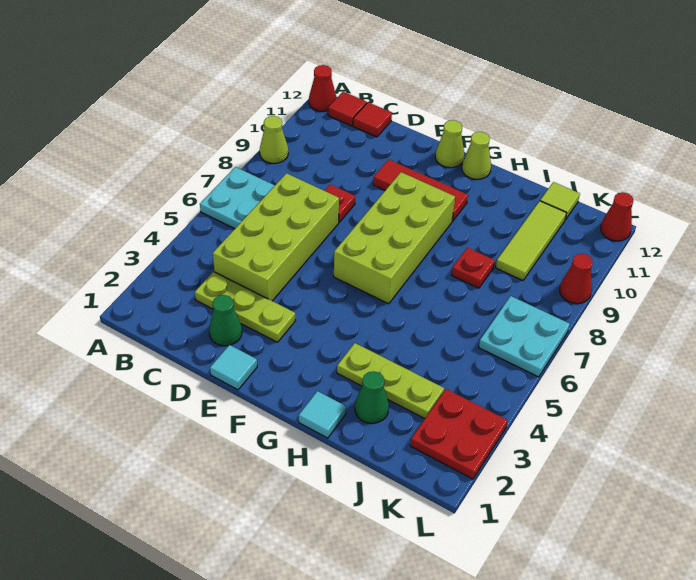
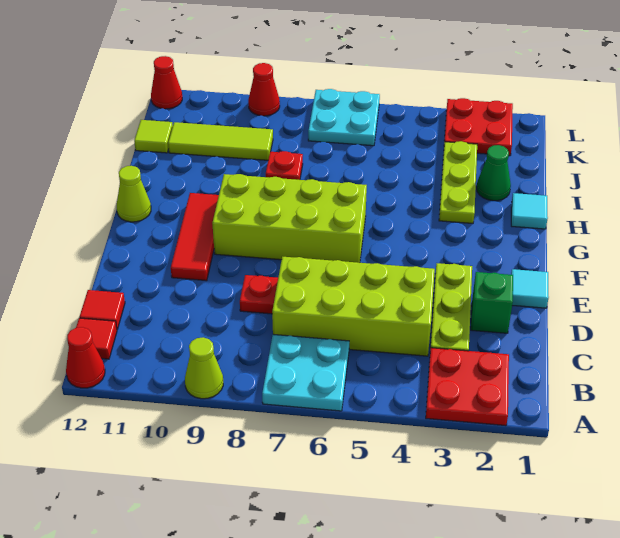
none -> red 2x2 plate [426,348,509,426]
green 1x1 cone [209,295,242,346] -> green 1x1 brick [471,272,513,333]
lime 1x1 cone [435,120,464,168] -> none

